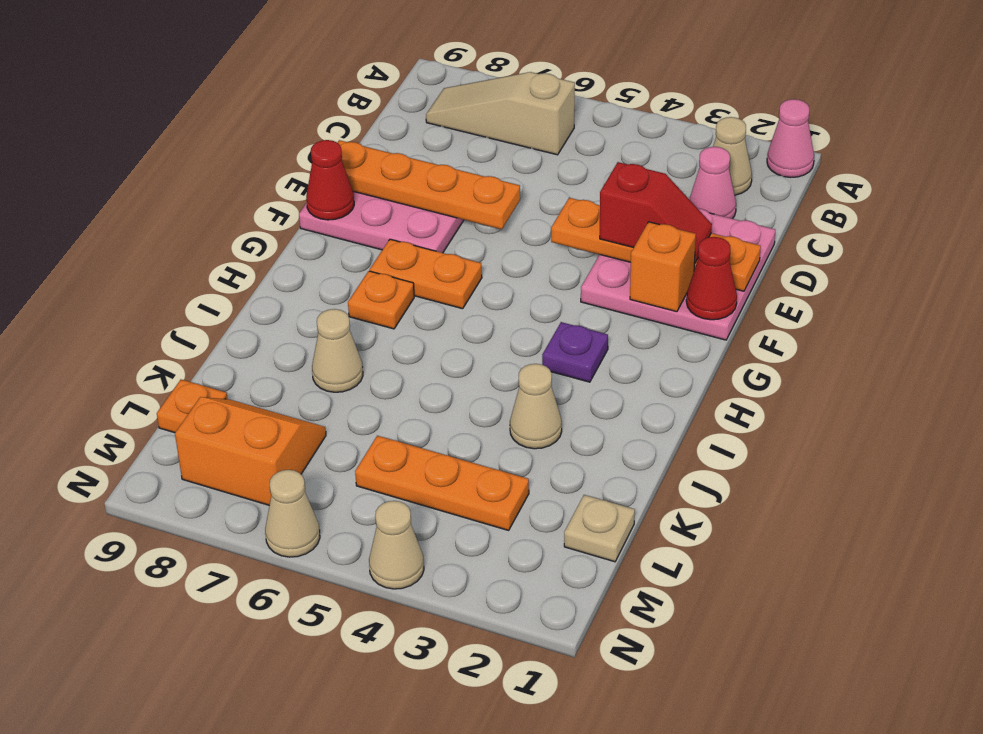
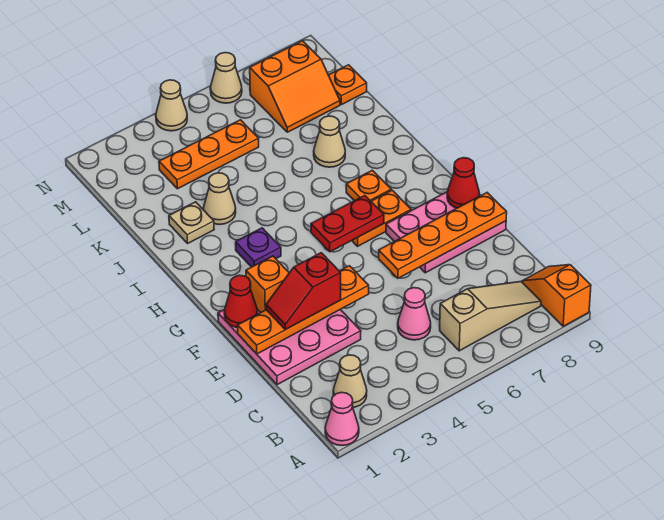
none -> orange 1x2 slope [522,265,591,326]
pink 1x1 cone [689,147,736,219] -> pink 1x1 cone moved to [398,288,431,340]
none -> red 1x2 plate [311,196,384,252]
tan 1x1 plate [564,495,635,562] -> tan 1x1 plate moved to [169,202,214,243]

